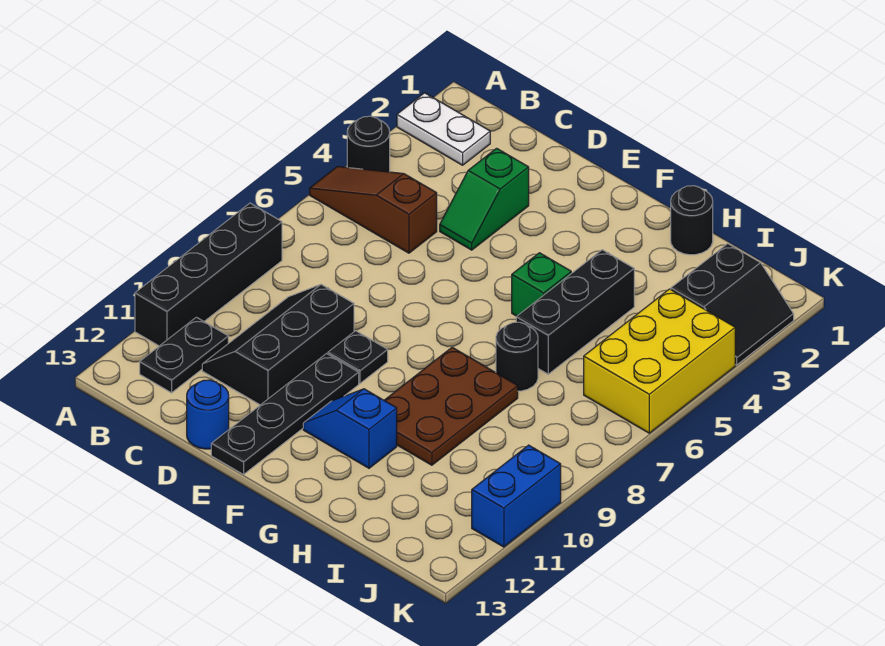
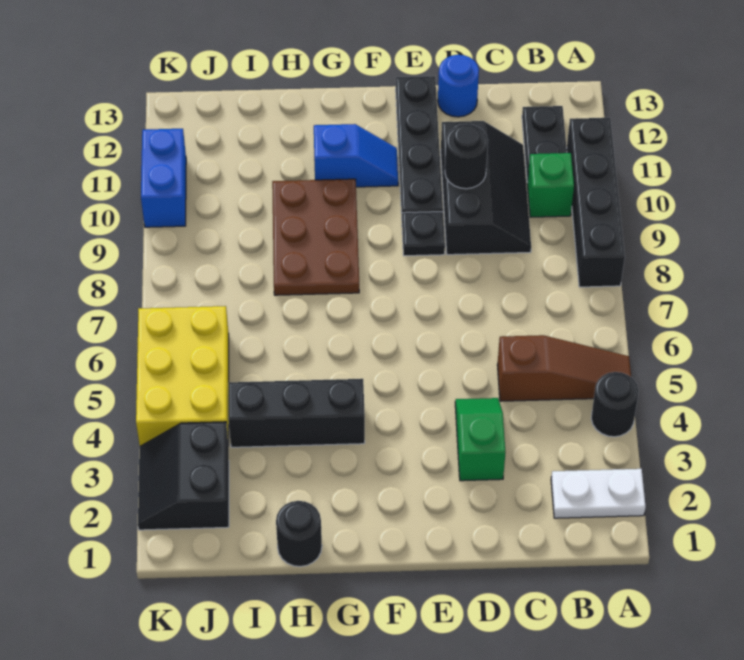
green 1x1 brick [512,253,571,316] -> green 1x1 brick moved to [527,153,574,217]
black 1x3 brick [516,250,634,374] -> black 1x3 brick turned to [228,379,365,447]
black 1x1 round brick [496,322,538,391] -> black 1x1 round brick moved to [445,124,488,189]

